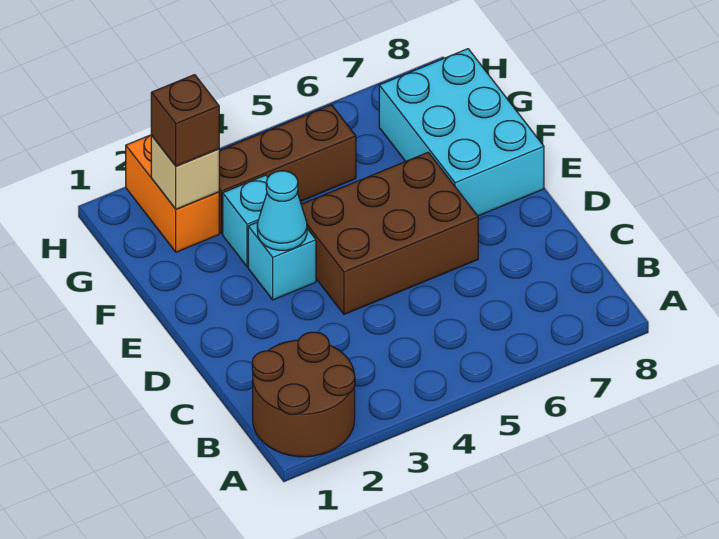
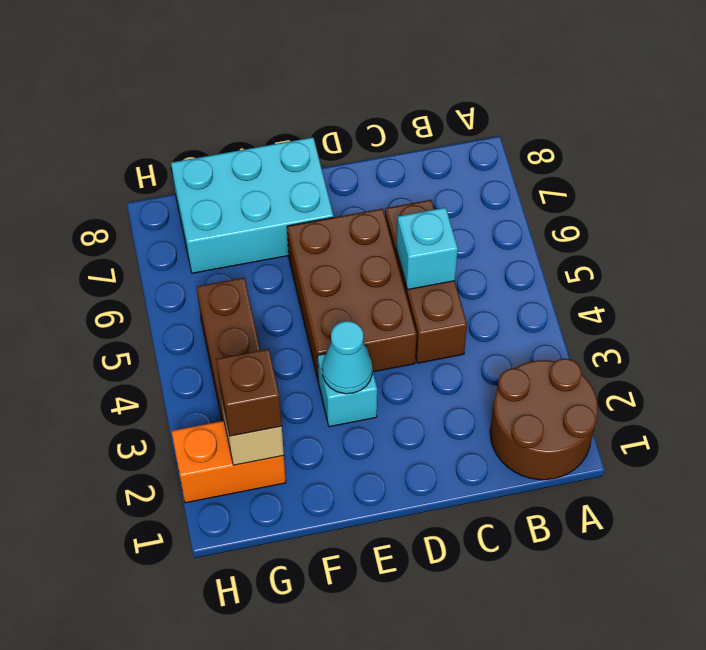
none -> brown 1x3 brick [385,200,467,363]
cyan 1x1 brick [223,175,268,267] -> cyan 1x1 brick moved to [396,207,458,290]

